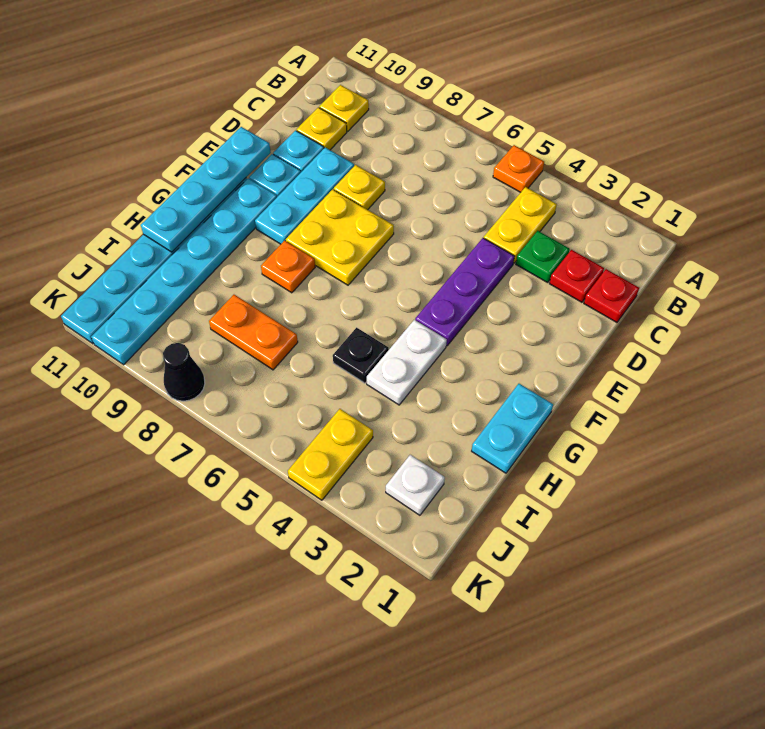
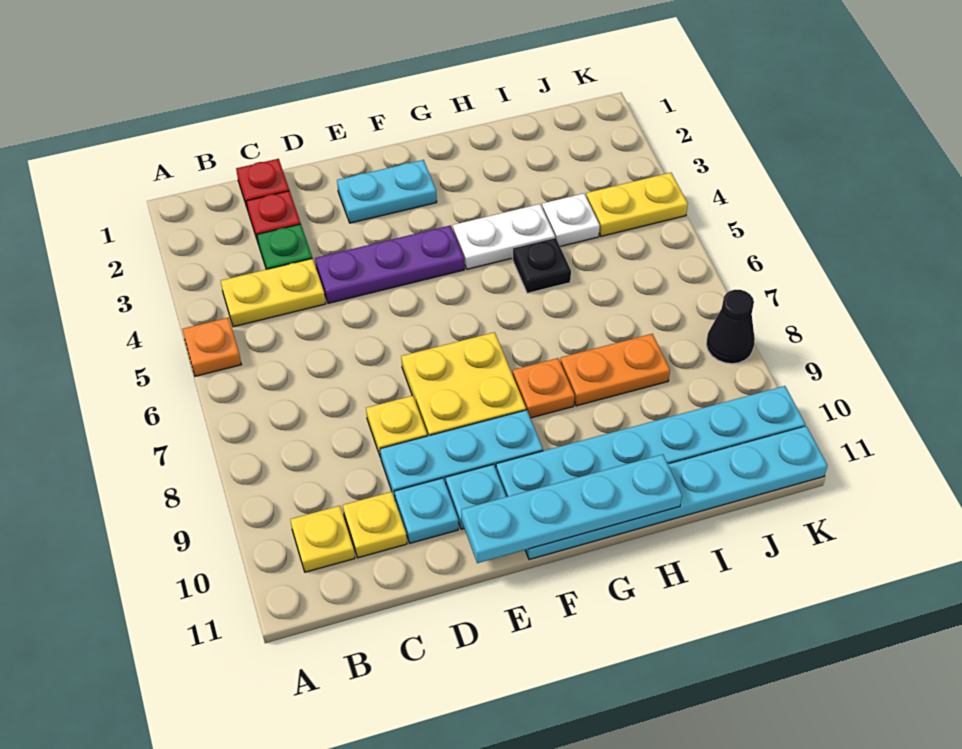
cyan 1x2 plate [472,384,553,473] -> cyan 1x2 plate moved to [337,160,437,223]
orange 1x2 plate [209,295,298,370] -> orange 1x2 plate turned to [560,334,670,406]
white 1x1 plate [386,455,445,515] -> white 1x1 plate moved to [542,193,600,247]

